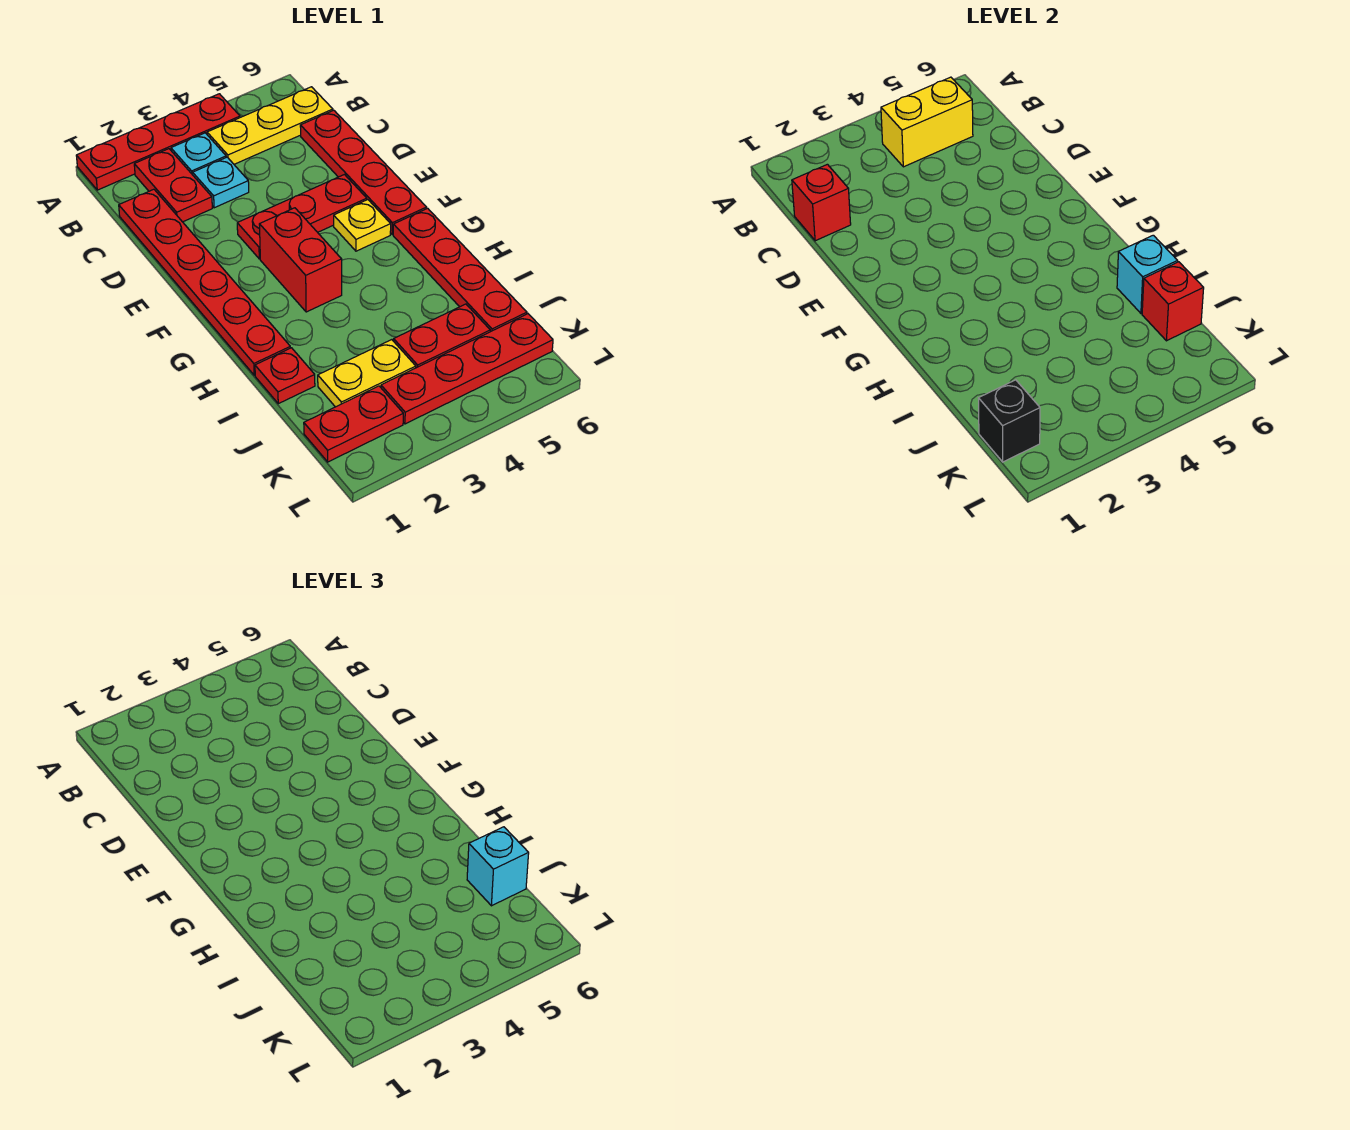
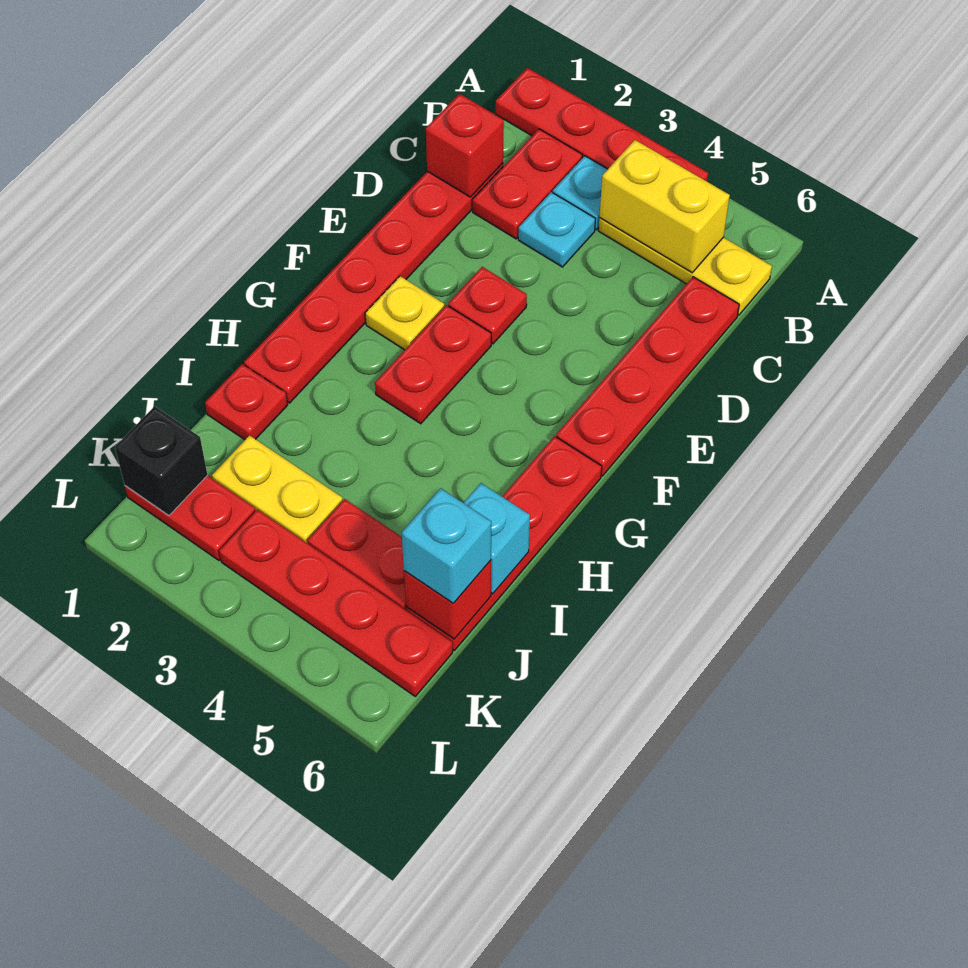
red 1x3 plate [237,175,367,259] -> red 1x1 plate [448,267,527,344]
red 1x2 brick [259,208,342,312] -> red 1x2 plate [375,305,491,424]
yellow 1x1 plate [334,200,391,251] -> yellow 1x1 plate moved to [365,276,444,350]

